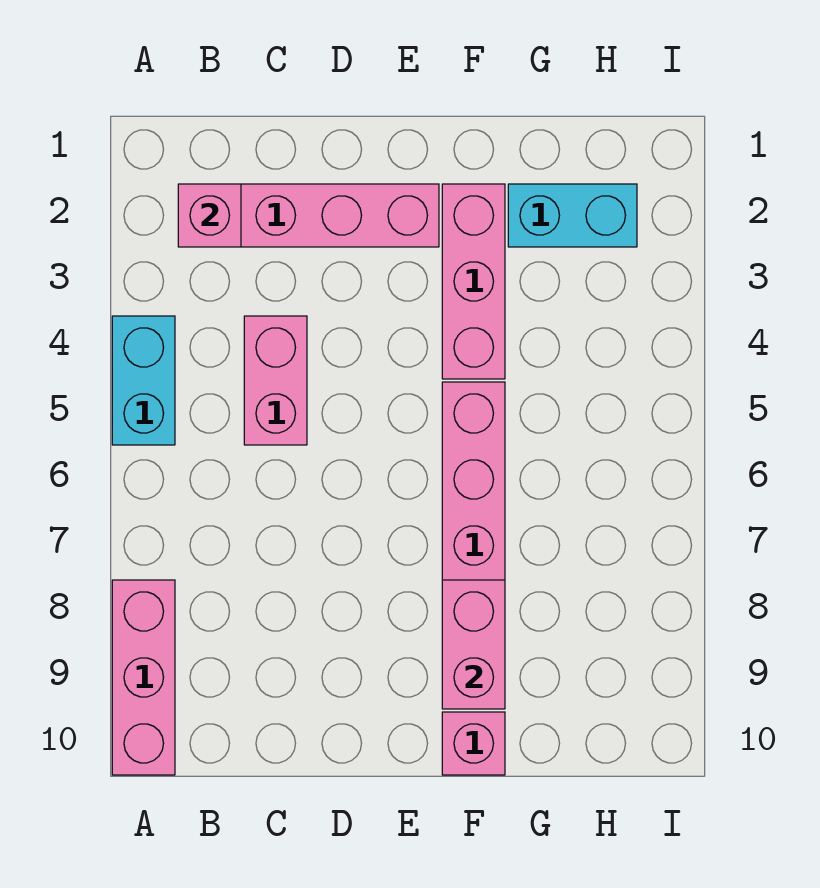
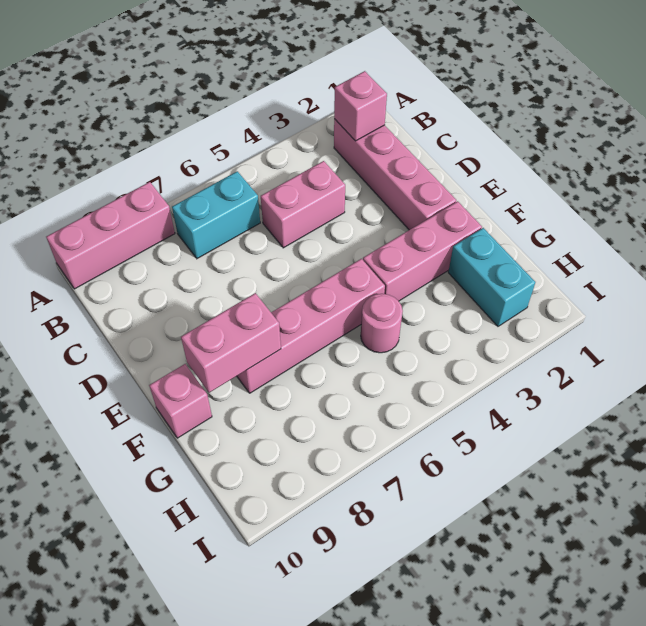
cyan 1x2 brick [112,316,175,445] -> cyan 1x2 brick moved to [172,171,260,259]
none -> pink 1x1 round brick [361,294,403,353]

